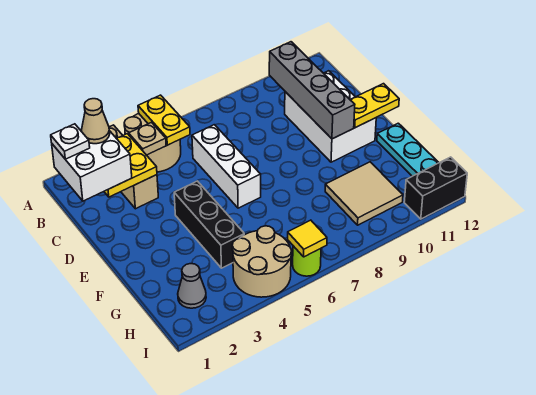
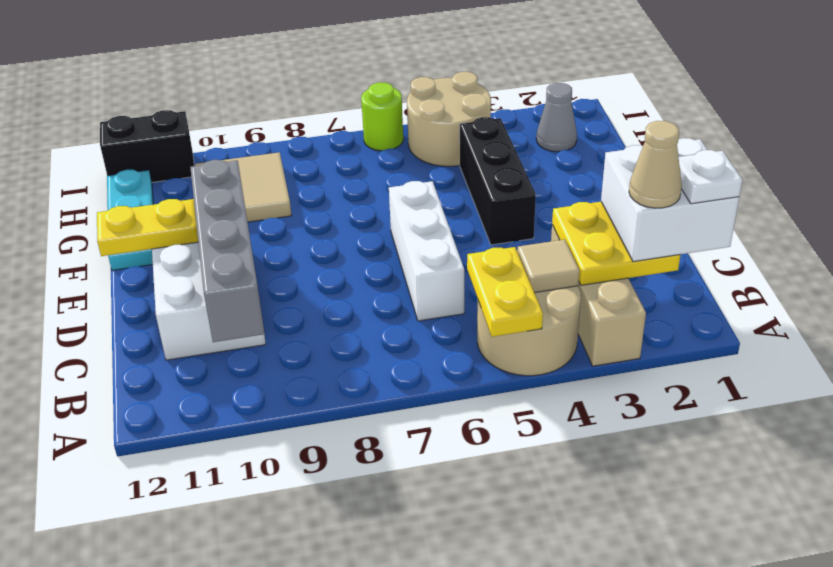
tan 1x1 plate [129,122,166,155] -> tan 1x1 tile [517,239,580,293]
yellow 1x1 tile [288,220,327,257] -> none

